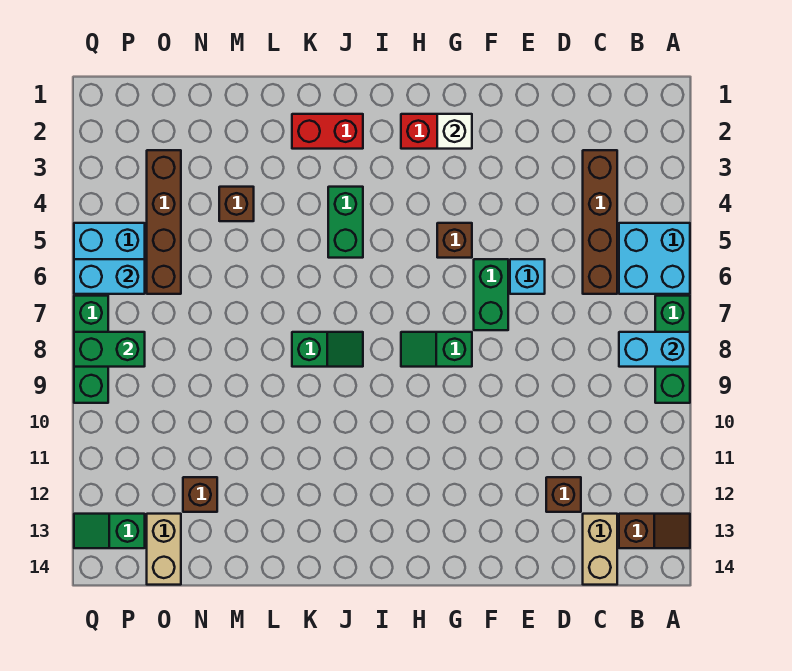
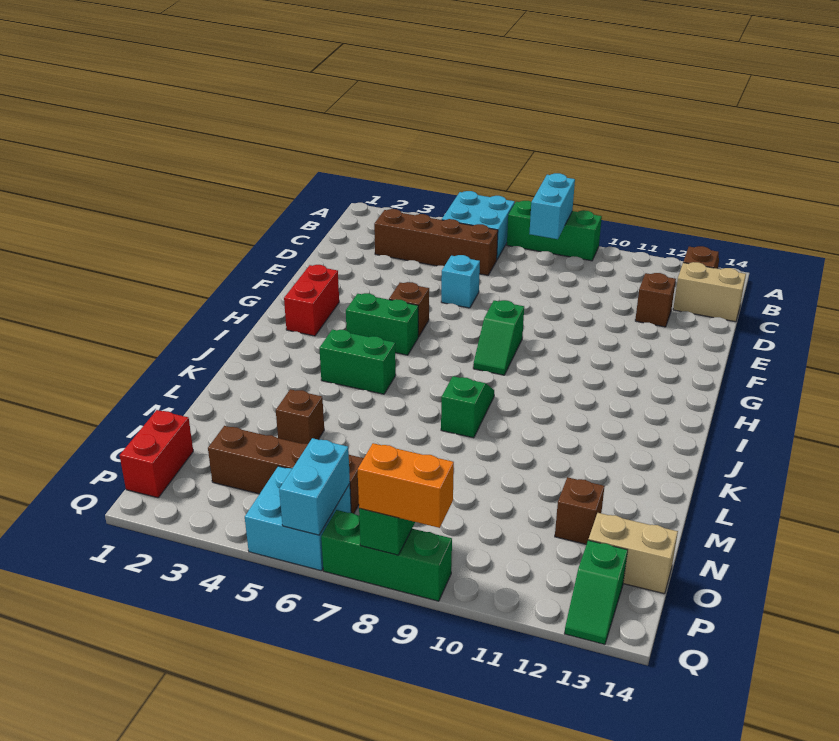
green 1x2 brick [474,259,508,330] -> green 1x2 brick moved to [346,293,418,355]
white 1x1 brick [437,114,472,149] -> none
red 1x2 brick [292,114,363,149] -> red 1x2 brick moved to [120,410,193,498]
none -> orange 1x2 brick [358,443,454,528]

